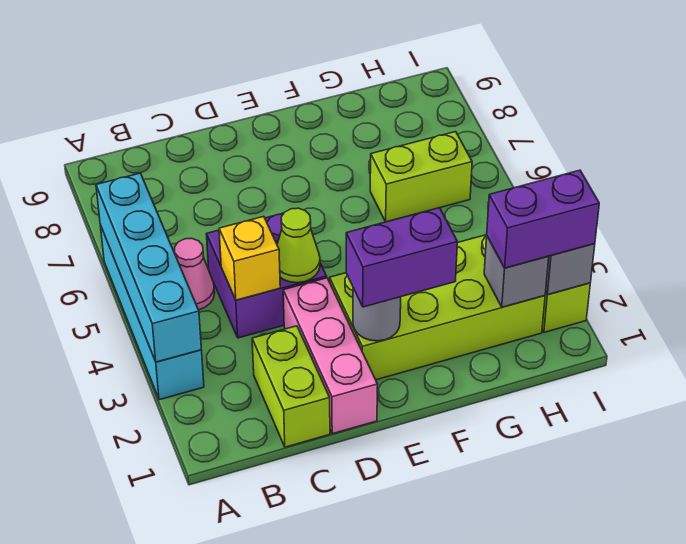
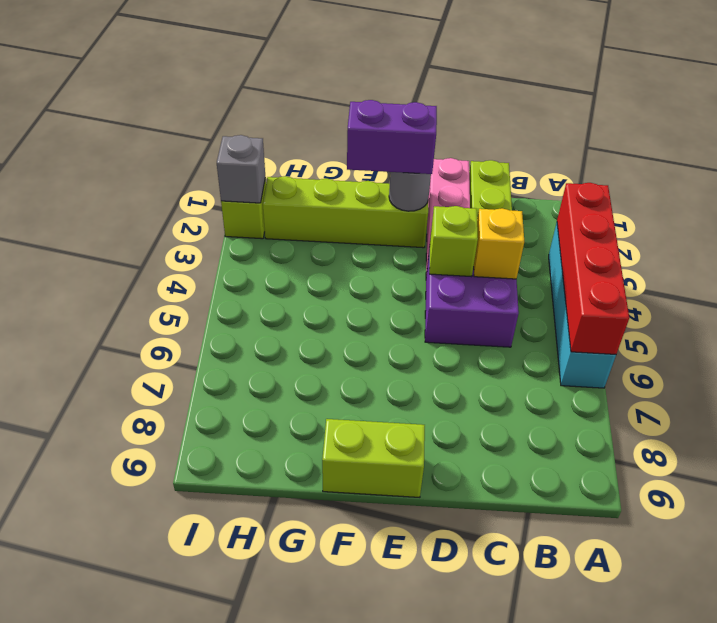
cyan 1x4 brick [96,173,201,362] -> red 1x4 brick [557,183,629,354]
pink 1x1 cone [175,238,215,310] -> none
lime 1x1 cone [277,208,320,283] -> lime 1x1 brick [429,206,478,277]
lime 2x4 brick [330,235,545,380] -> lime 1x4 brick [263,176,428,248]
lime 1x2 brick [370,132,472,222] -> lime 1x2 brick moved to [322,419,425,497]
grey 1x1 brick [484,237,549,307] -> none
purple 1x2 brick [487,170,599,268] -> none

